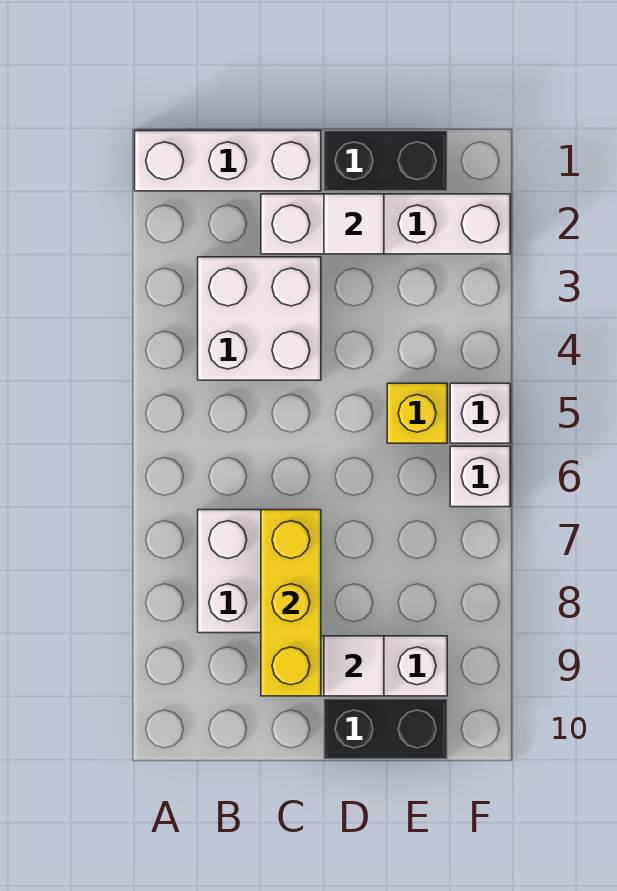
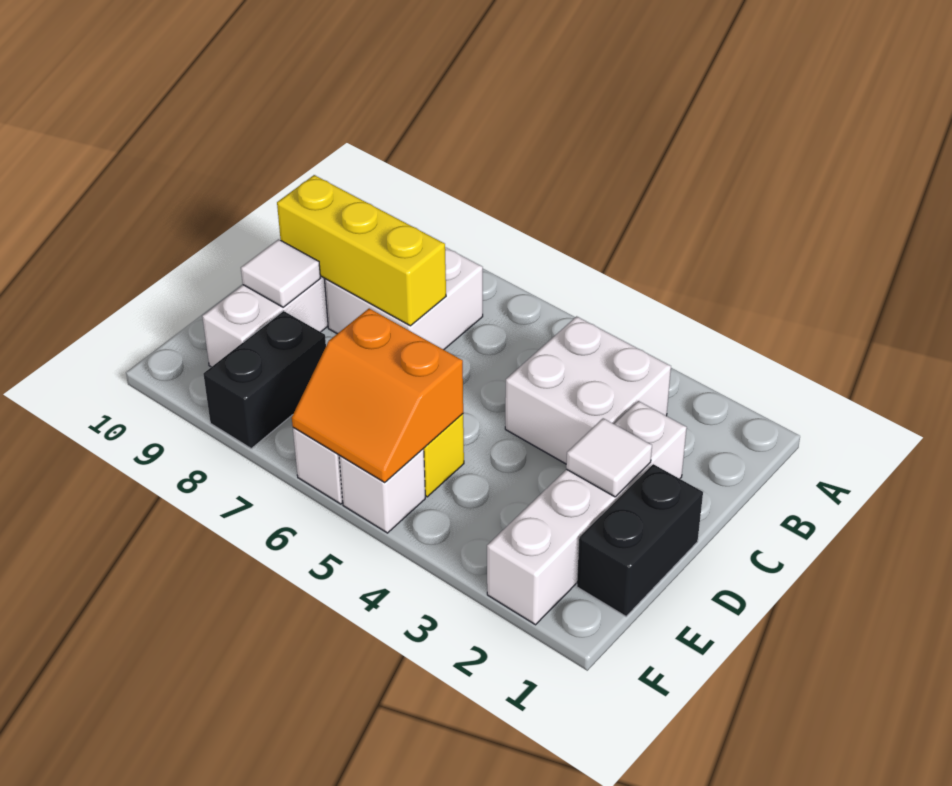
white 1x3 brick [135,131,321,191] -> none
black 1x2 brick [324,699,447,759] -> black 1x2 brick moved to [203,311,326,448]
none -> orange 2x2 slope [292,308,463,482]

